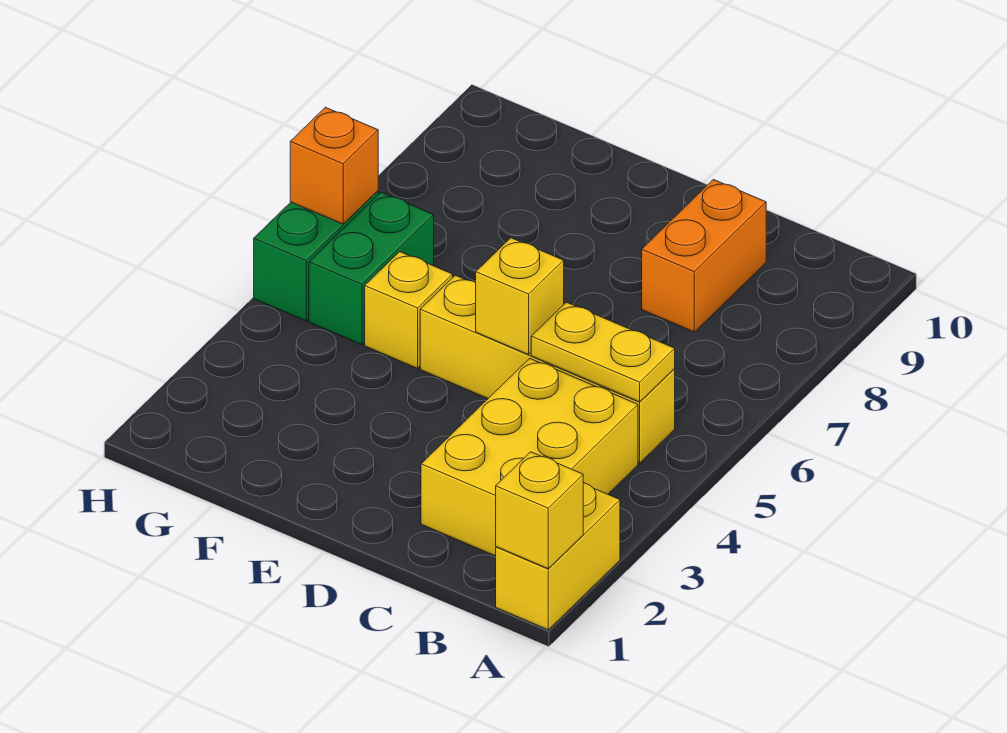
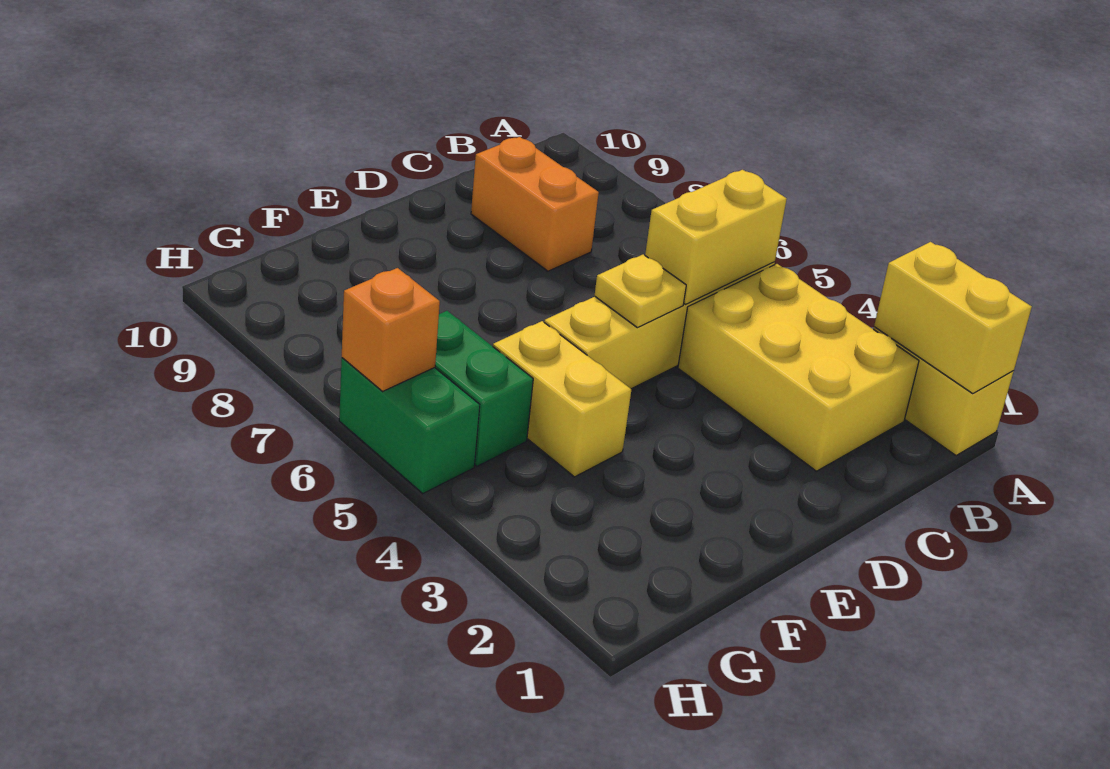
yellow 1x1 brick [496,452,583,568] -> yellow 1x2 brick [874,242,1032,394]
yellow 1x2 plate [531,302,675,402] -> yellow 1x2 brick [645,170,787,304]
yellow 1x1 brick [476,238,564,355] -> yellow 1x1 plate [595,254,686,328]
yellow 1x1 brick [365,252,453,368] -> yellow 1x2 brick [493,321,631,477]

